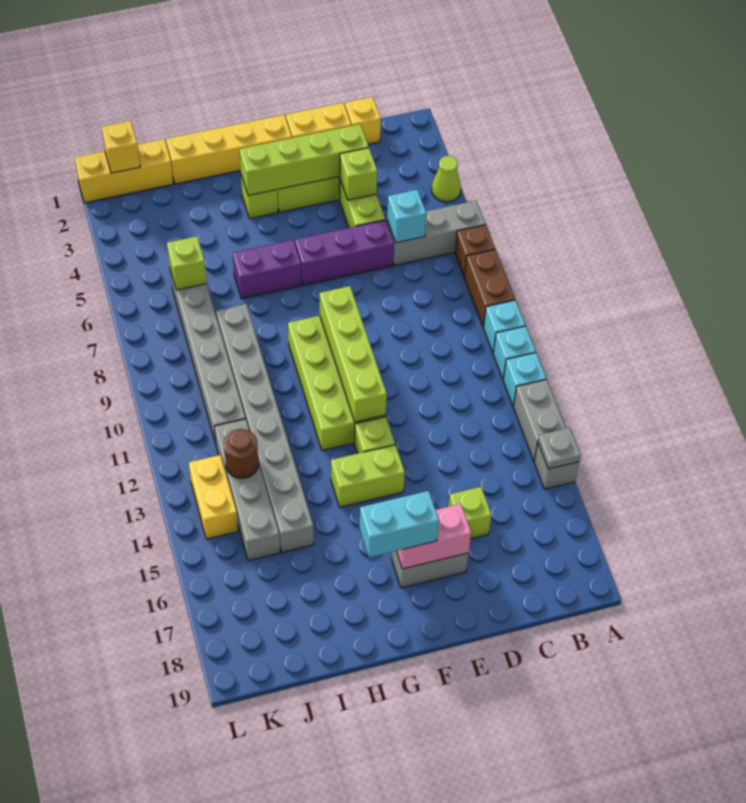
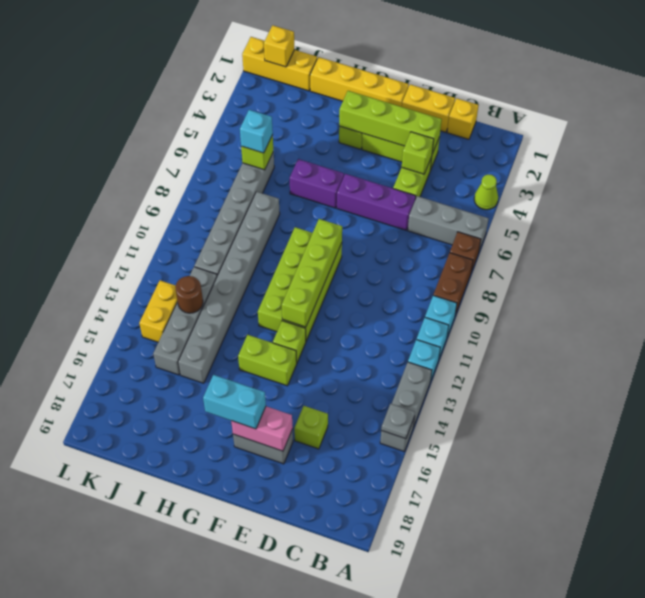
cyan 1x1 brick [387,190,426,243] -> cyan 1x1 brick moved to [240,110,273,153]

